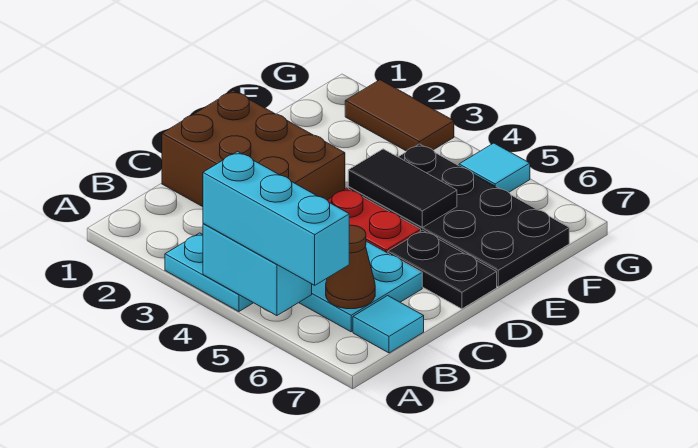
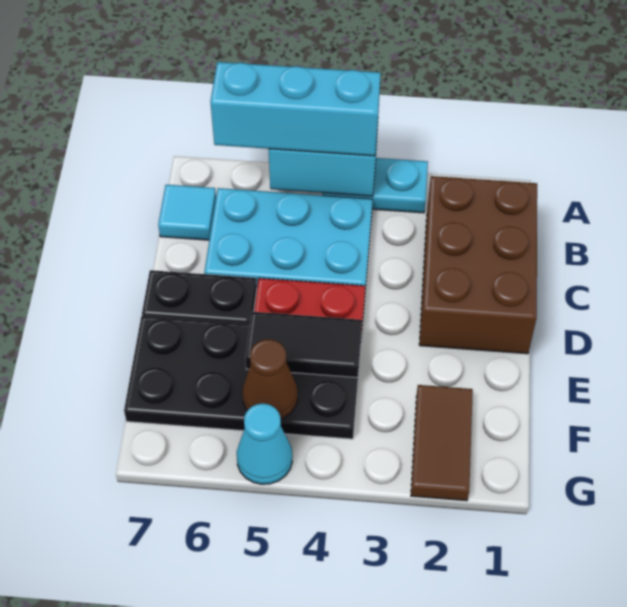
brown 1x1 cone [326,225,375,309] -> brown 1x1 cone moved to [242,339,298,419]
brown 2x3 brick [162,91,345,207] -> brown 2x3 brick turned to [419,176,537,354]
brown 1x2 tile [345,80,454,151] -> brown 1x2 tile turned to [411,385,473,501]
cyan 1x1 tile [459,143,530,192] -> cyan 1x1 cone [237,404,292,484]

